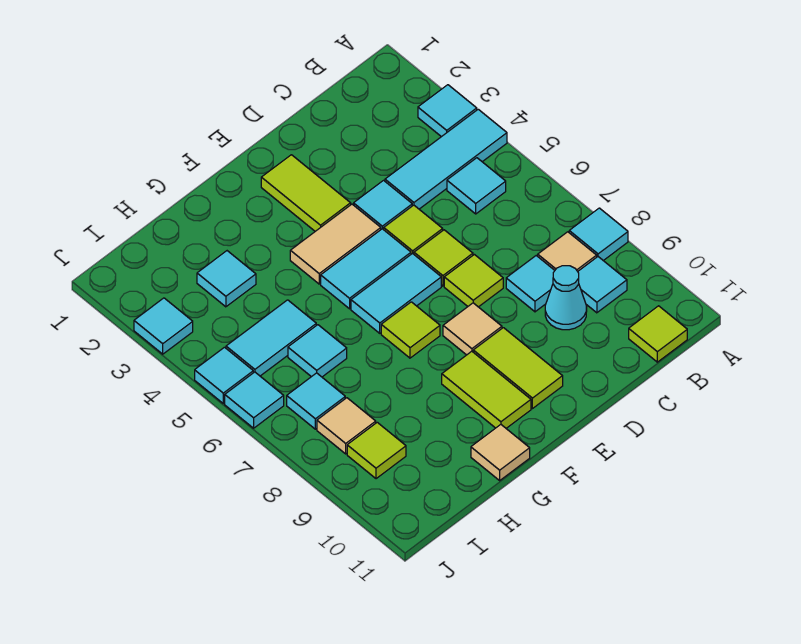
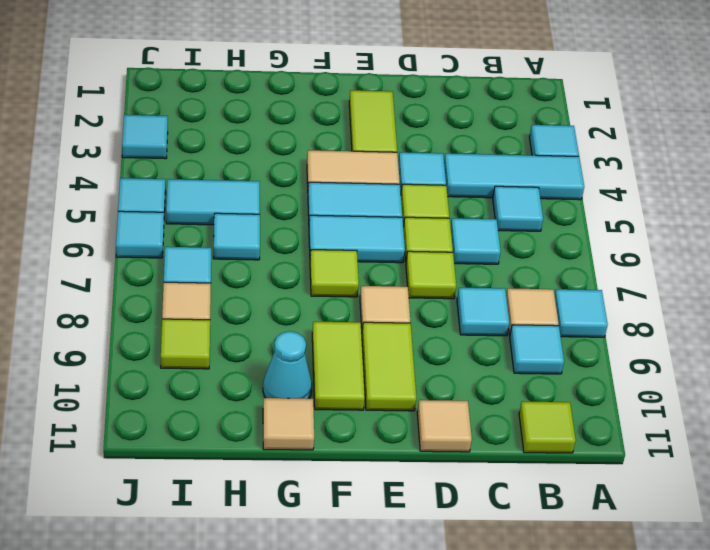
cyan 1x1 cone [545,266,587,330] -> cyan 1x1 cone moved to [263,331,312,399]
none -> tan 1x1 tile [417,400,472,452]
cyan 1x1 tile [197,251,256,307] -> cyan 1x1 tile moved to [451,218,501,264]

